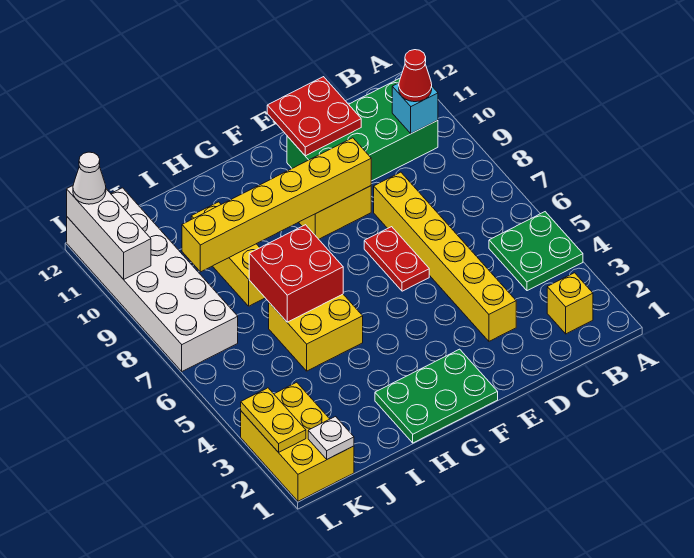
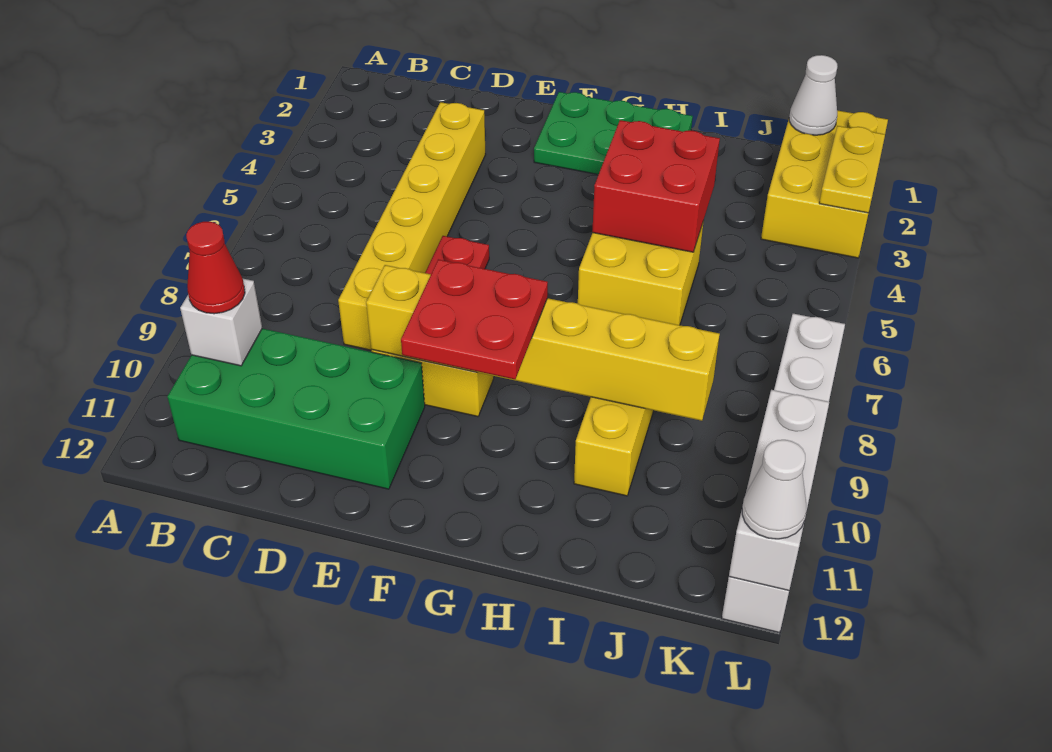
green 2x2 plate [489,212,583,291] -> none
yellow 1x1 brick [547,273,593,334] -> none
cyan 1x1 brick [392,83,438,134] -> white 1x1 brick [180,279,262,366]
red 2x2 plate [267,77,361,156] -> red 2x2 plate moved to [401,259,548,379]
red 2x2 brick [249,225,343,322] -> red 2x2 brick moved to [592,120,720,252]
white 1x1 plate [308,417,354,459] -> white 1x1 cone [789,55,837,135]
white 2x6 brick [67,188,238,371] -> white 1x6 brick [722,314,845,633]

